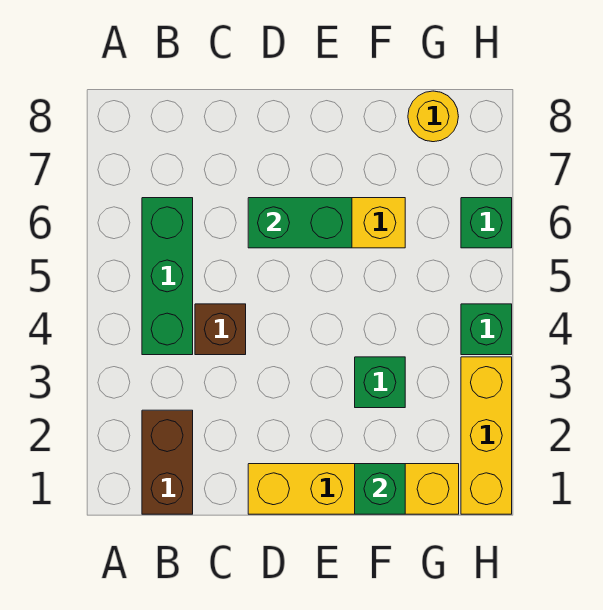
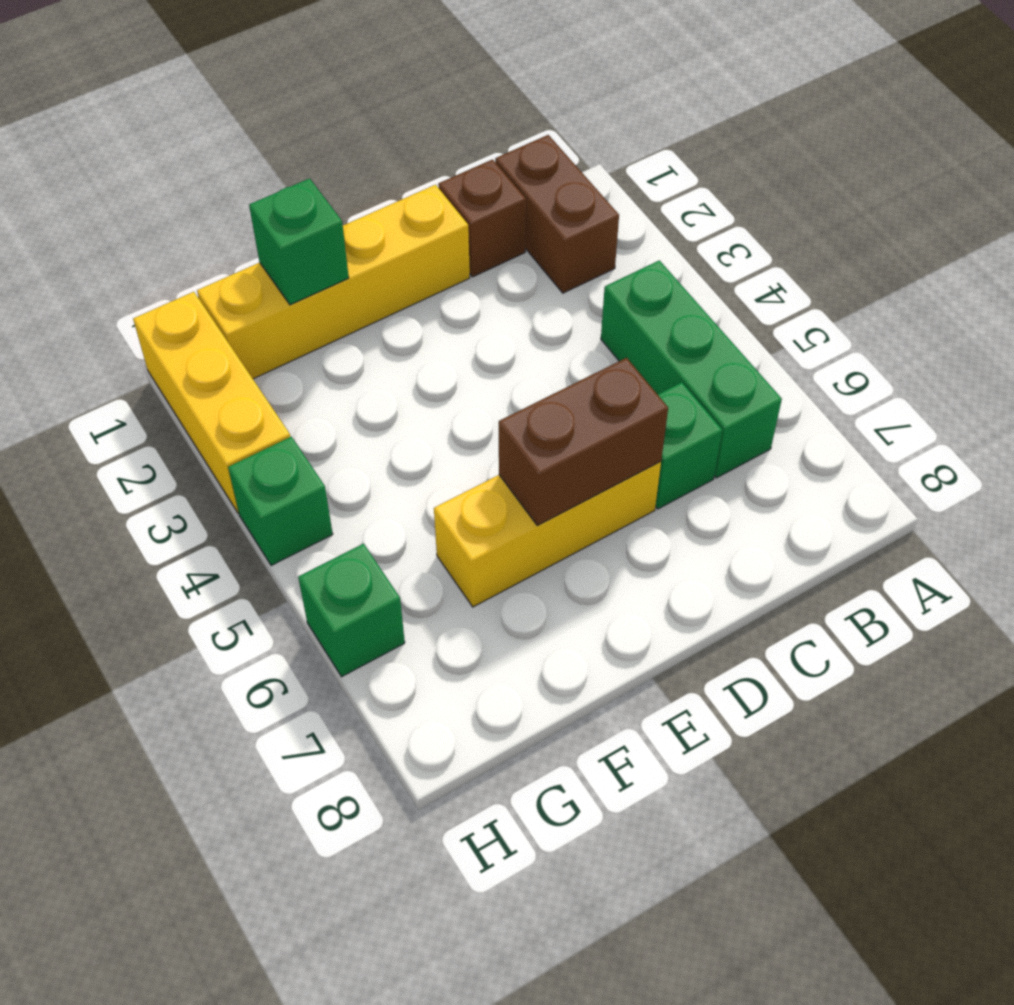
brown 1x1 brick [195,304,246,355] -> brown 1x1 brick moved to [438,160,526,277]
green 1x2 brick [248,198,352,248] -> brown 1x2 brick [499,358,668,525]
green 1x1 brick [355,357,405,408] -> green 1x1 brick moved to [655,382,722,509]
yellow 1x1 round brick [408,91,458,142] -> none

